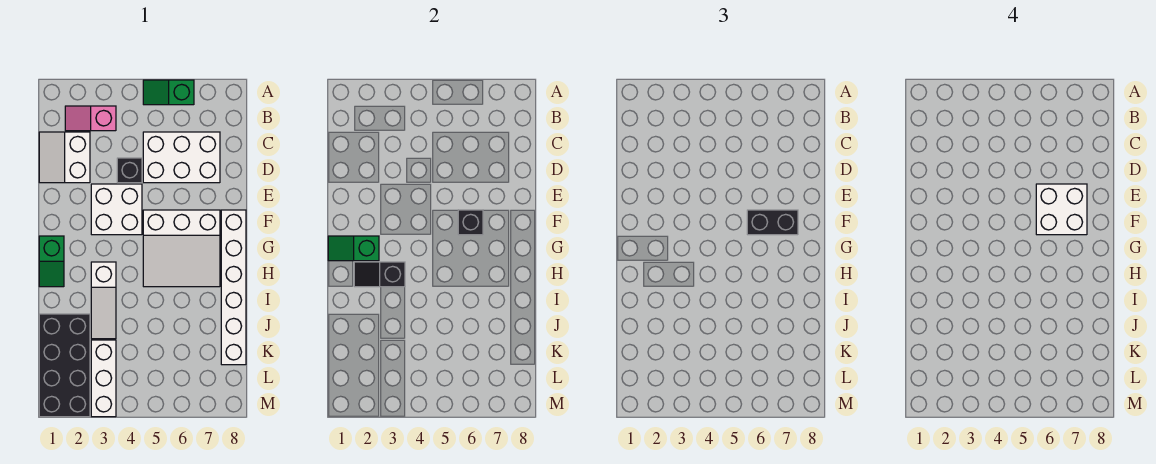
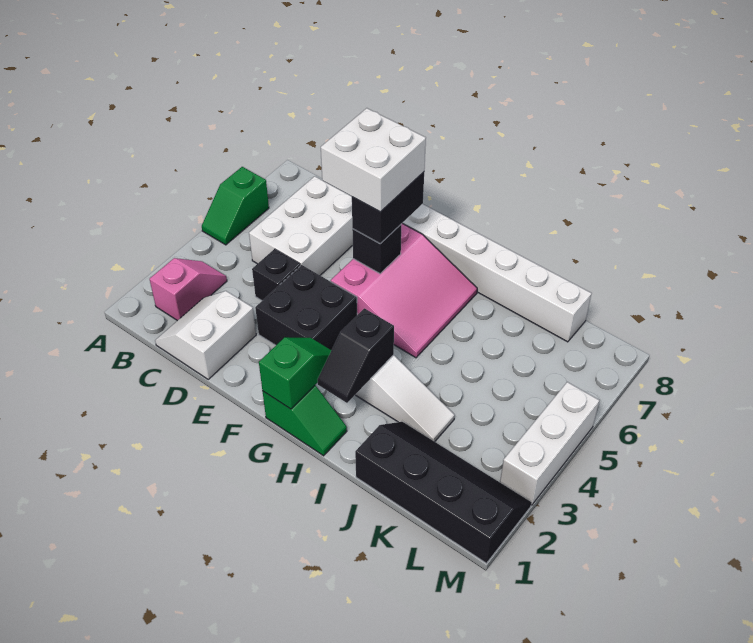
pink 1x2 slope [65,106,116,131] -> pink 1x2 slope turned to [150,258,227,321]
white 2x2 slope [39,132,90,183] -> white 2x2 slope turned to [155,291,256,379]
white 2x2 brick [91,184,142,235] -> black 2x2 brick [255,265,357,350]
white 3x3 slope [143,210,220,287] -> pink 3x3 slope [331,224,477,358]
green 1x2 slope [328,236,379,261] -> green 1x2 slope turned to [259,337,331,409]
black 2x4 brick [39,314,90,417] -> black 2x4 slope [355,422,531,563]
white 1x3 brick [91,340,116,417] -> white 1x3 brick turned to [500,382,599,505]

